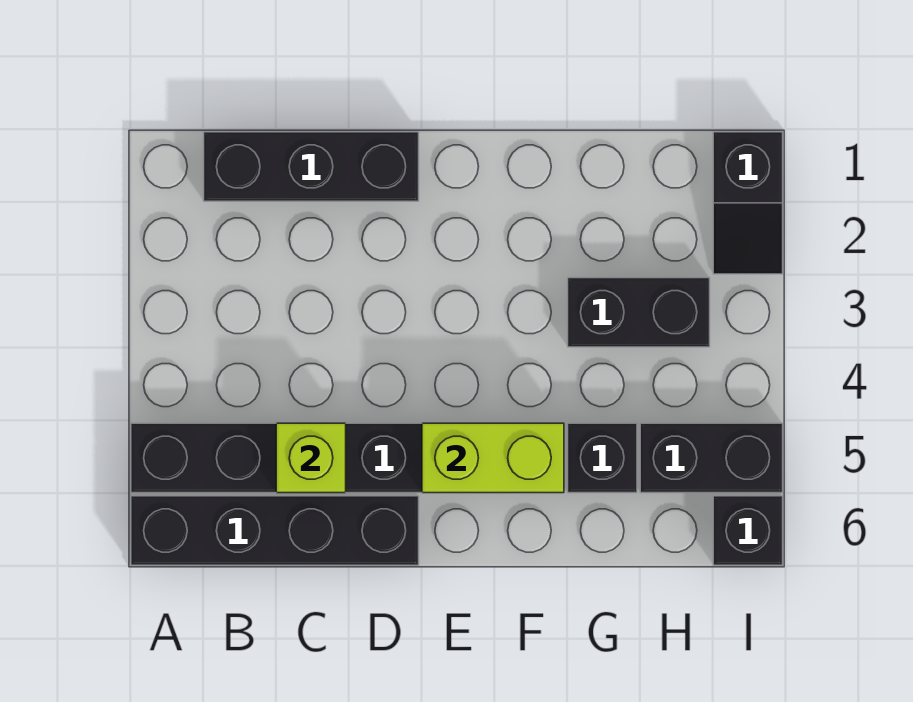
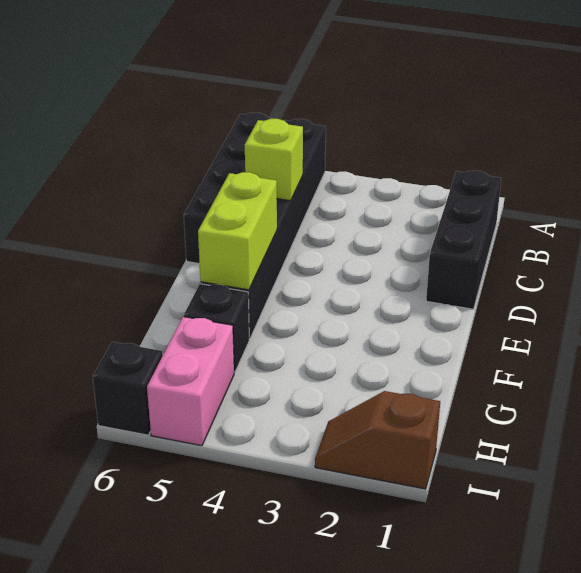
black 1x2 brick [568,278,710,347] -> none
black 1x2 brick [640,423,783,493] -> pink 1x2 brick [147,317,234,446]
black 1x2 slope [713,132,783,274] -> brown 1x2 slope [315,391,440,489]

